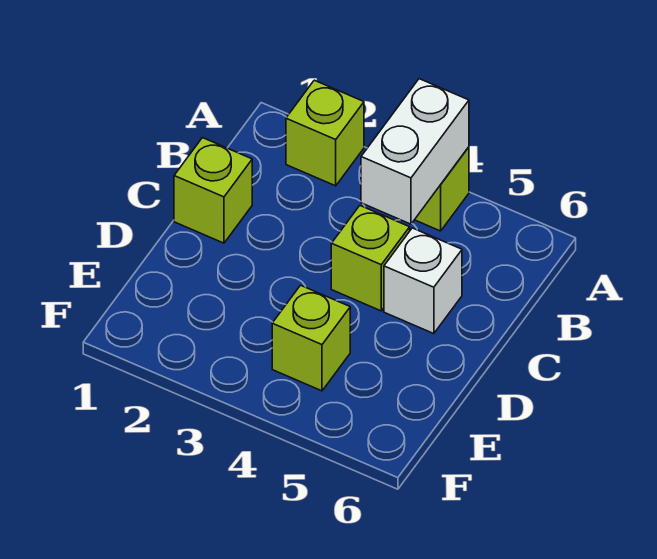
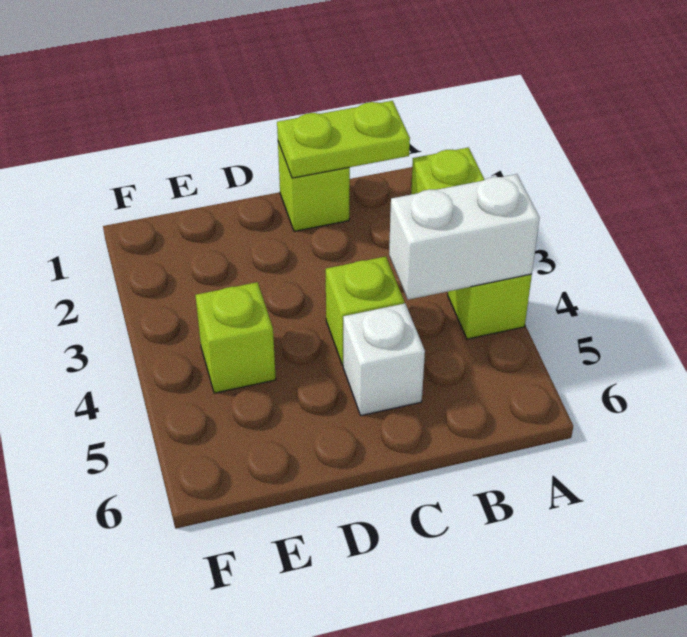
none -> lime 1x2 plate [277,101,410,178]

